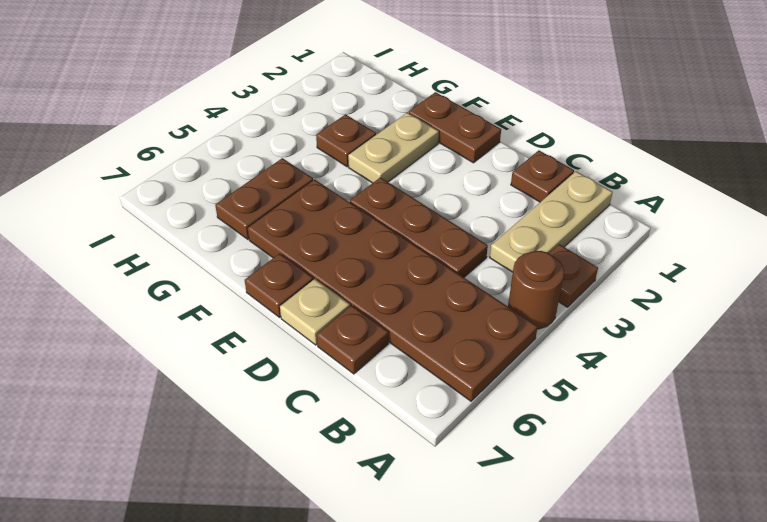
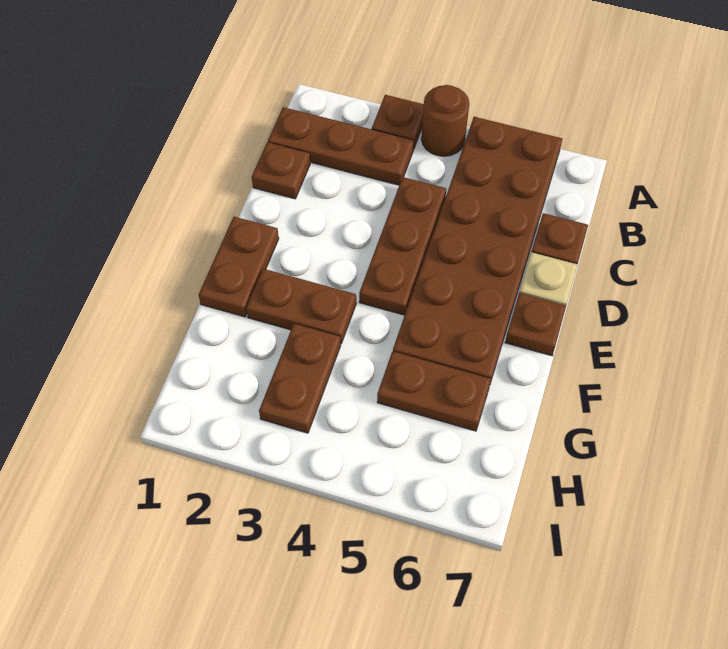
tan 1x3 plate [490,171,613,272] -> brown 1x3 plate [268,107,414,185]
tan 1x2 plate [348,113,439,183] -> brown 1x2 plate [246,269,356,344]
brown 1x1 plate [316,115,376,167] -> brown 1x2 plate [259,324,341,433]

